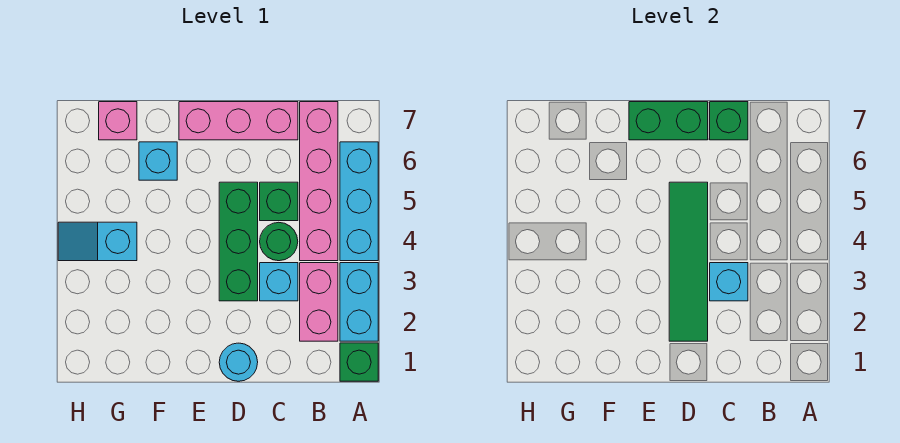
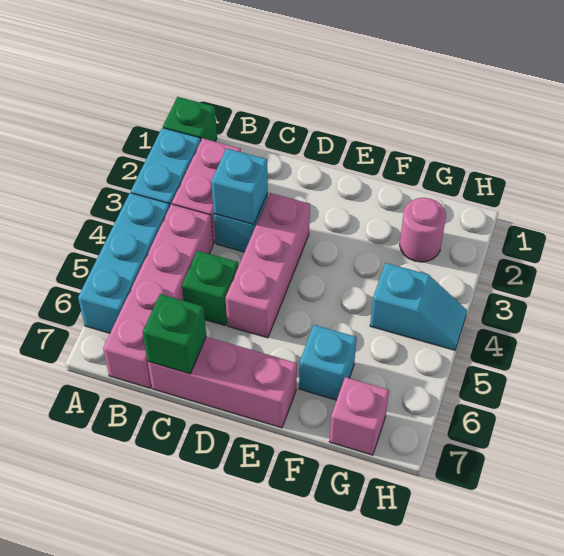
green 1x1 round brick [260,222,298,261] -> none
cyan 1x1 round brick [219,343,258,381] -> none
green 1x4 tile [669,182,708,341] -> none
green 1x3 brick [219,182,258,301] -> pink 1x3 brick [226,193,310,338]
green 1x2 brick [629,102,708,140] -> none
none -> pink 1x1 round brick [400,198,446,262]

